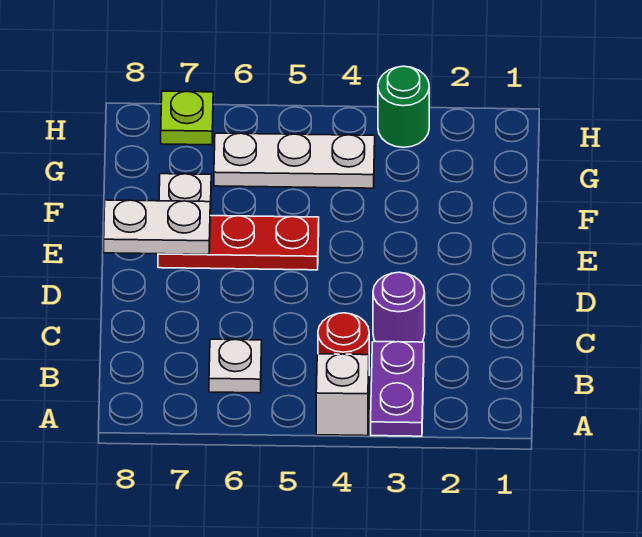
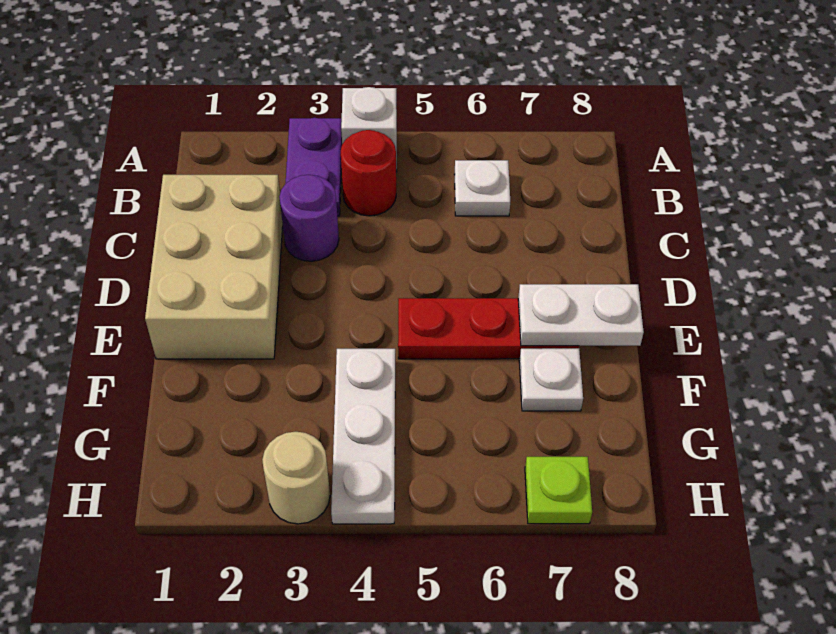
none -> tan 2x3 brick [145,175,283,359]
white 1x3 plate [214,133,375,188] -> white 1x3 plate turned to [331,349,395,524]
green 1x1 round brick [378,66,429,147] -> tan 1x1 round brick [262,432,330,524]

